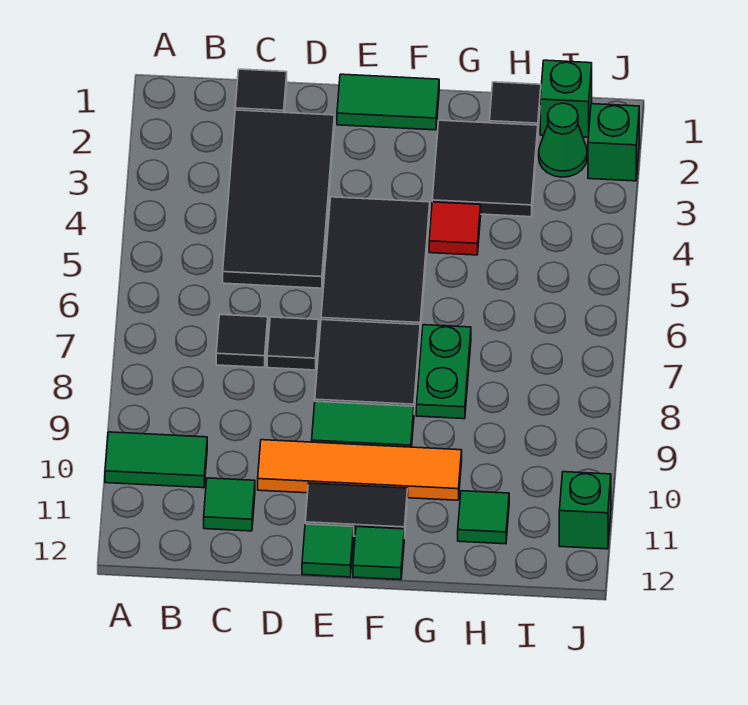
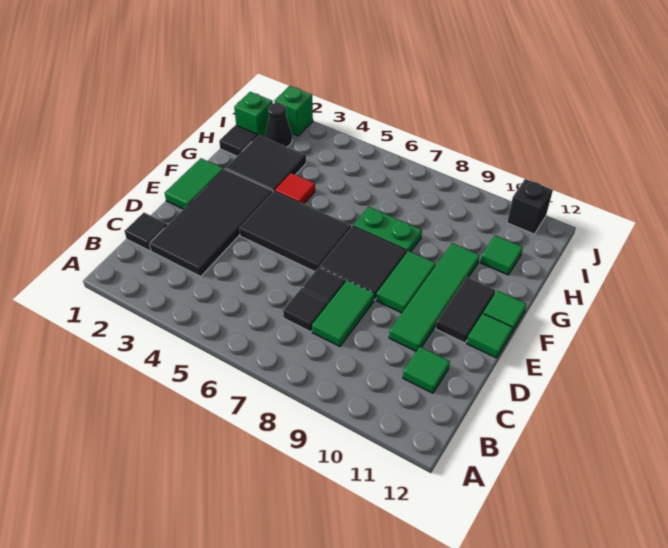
green 1x2 tile [105,432,207,488] -> green 1x2 tile moved to [312,280,374,346]
black 2x4 tile [223,110,334,288] -> black 2x4 tile turned to [149,169,273,276]
orange 1x4 tile [258,440,462,500] -> green 1x4 tile [389,243,480,351]
green 1x1 cone [539,103,587,177] -> black 1x1 cone [265,103,292,147]
green 1x1 brick [559,472,611,549] -> black 1x1 brick [507,179,553,234]

